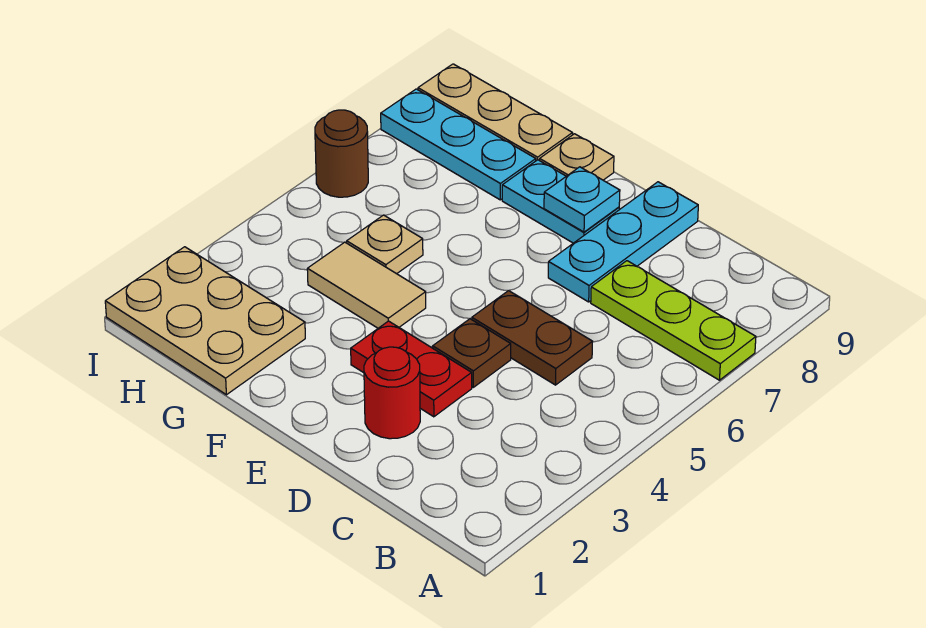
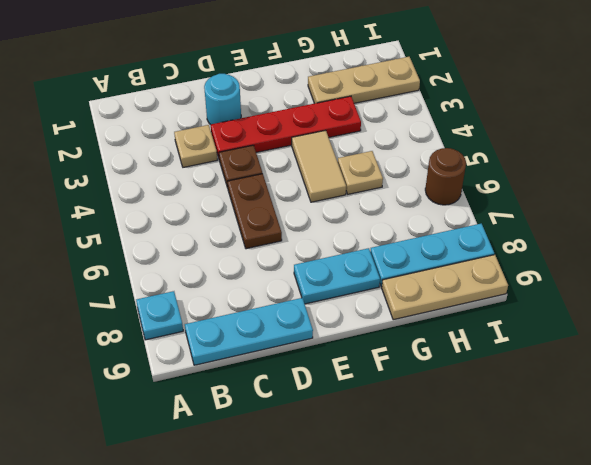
lime 1x3 plate [591,261,756,380] -> none
brown 1x2 plate [472,291,593,385] -> brown 1x2 plate turned to [228,174,282,249]
red 1x1 round brick [364,347,420,439] -> cyan 1x1 round brick [204,74,241,125]
red 1x2 plate [351,321,472,417] -> red 1x4 plate [211,96,361,158]
cyan 1x3 plate [548,182,698,302] -> cyan 1x3 plate turned to [185,298,313,365]
cyan 1x1 plate [544,167,620,232] -> cyan 1x1 plate moved to [136,291,183,340]
tan 1x2 tile [307,242,426,328] -> tan 1x2 tile turned to [292,130,346,202]
tan 1x1 plate [540,134,614,180] -> tan 1x1 plate moved to [174,125,217,167]
tan 2x3 plate [105,247,305,395] -> tan 1x3 plate [308,57,420,103]

